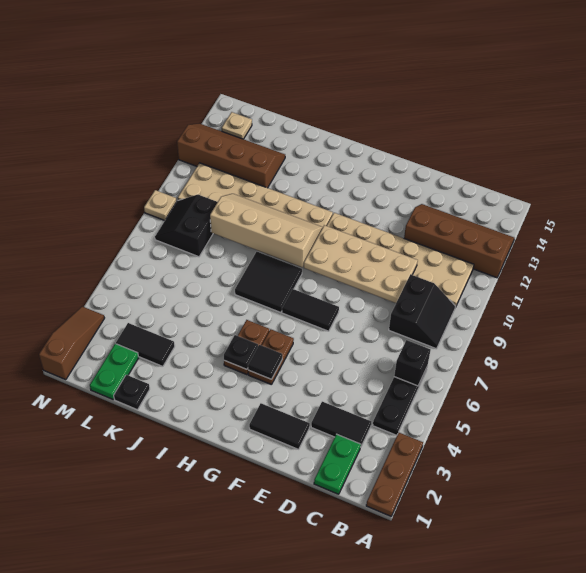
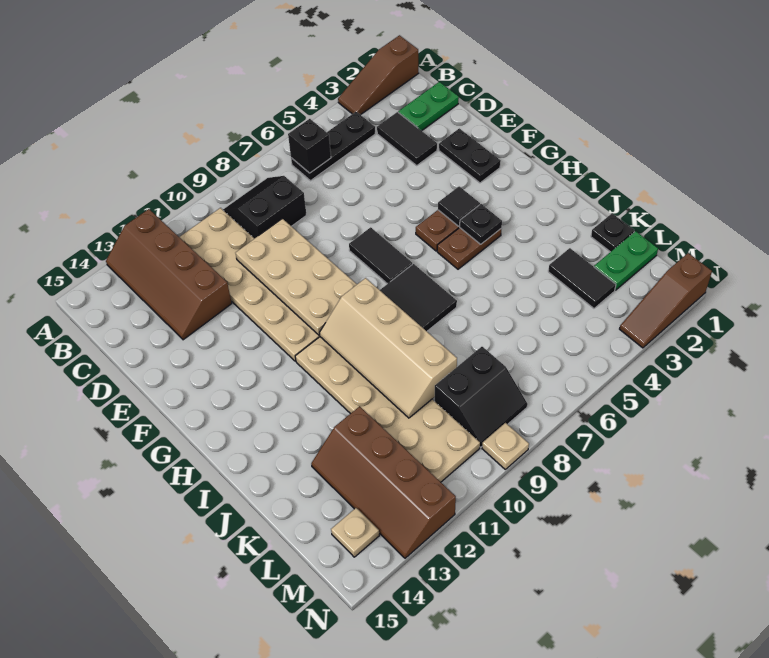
brown 1x3 plate [366,432,423,516] -> brown 1x3 slope [338,35,419,115]
black 1x2 tile [249,403,310,449] -> black 1x2 plate [439,128,501,183]

